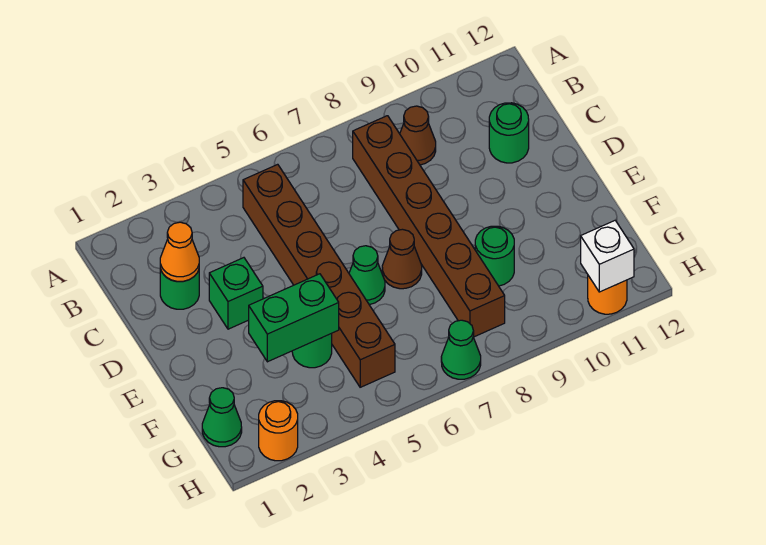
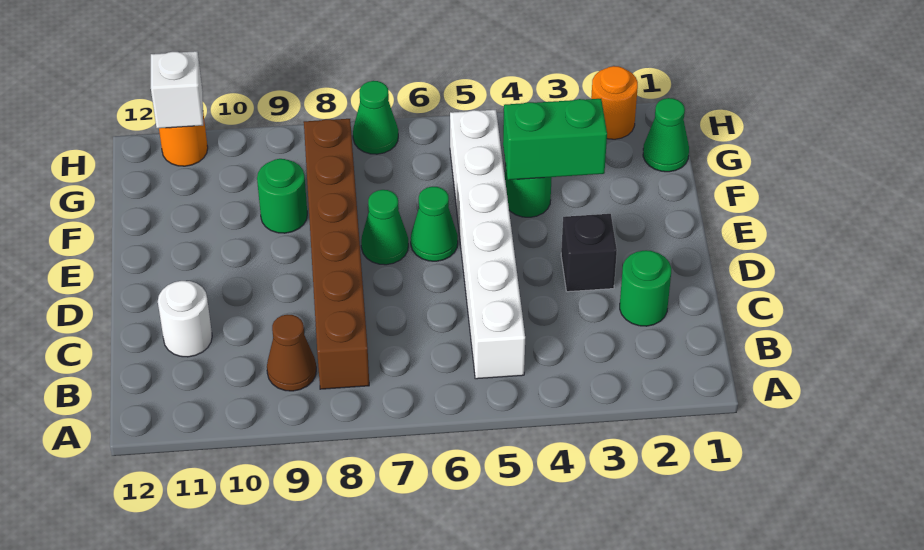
brown 1x6 brick [243,164,395,387] -> white 1x6 brick [450,110,525,379]
orange 1x1 cone [160,222,199,281] -> none
green 1x1 round brick [489,103,529,163] -> white 1x1 round brick [158,281,212,357]
green 1x1 brick [209,258,263,329] -> black 1x1 brick [561,214,617,292]
brown 1x1 cone [382,229,422,289] -> green 1x1 cone [361,190,408,265]

